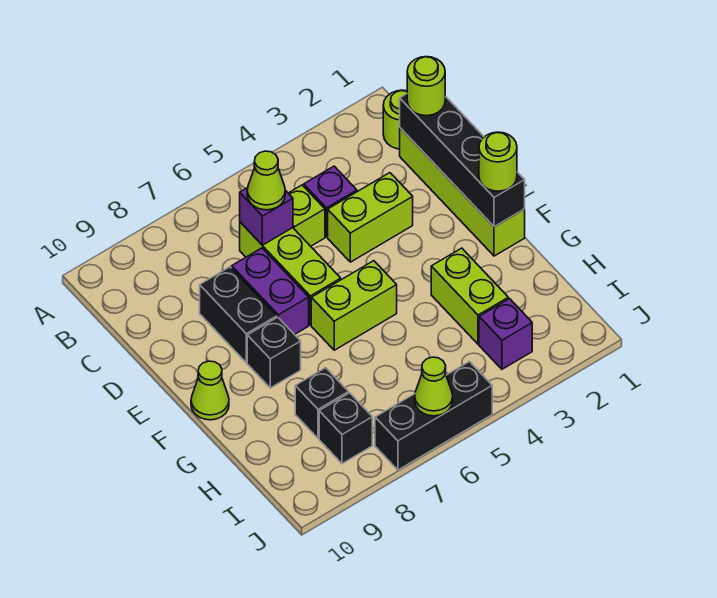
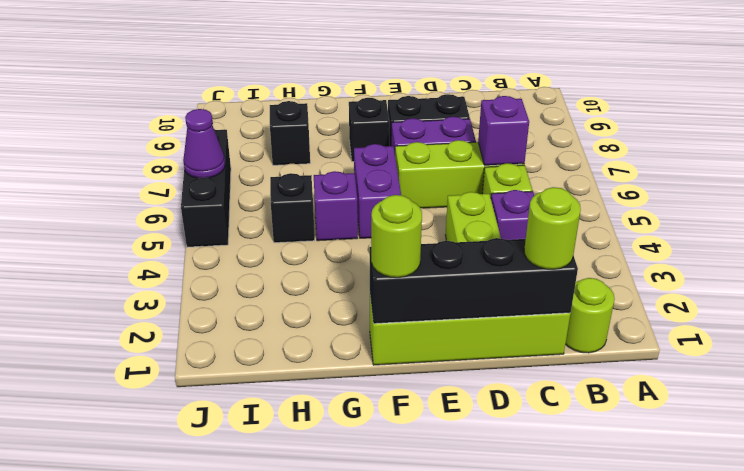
lime 1x1 cone [247,151,285,210] -> none
lime 1x2 brick [311,261,397,350] -> purple 1x2 brick [354,144,401,238]
lime 1x1 cone [191,361,229,420] -> none
lime 1x2 brick [431,248,508,344] -> none
purple 1x1 brick [479,299,532,369] -> purple 1x1 brick moved to [314,171,358,241]
black 1x1 brick [319,393,372,464] -> black 1x1 brick moved to [270,173,315,243]
lime 1x1 cone [415,357,453,416] -> purple 1x1 cone [183,109,225,178]

